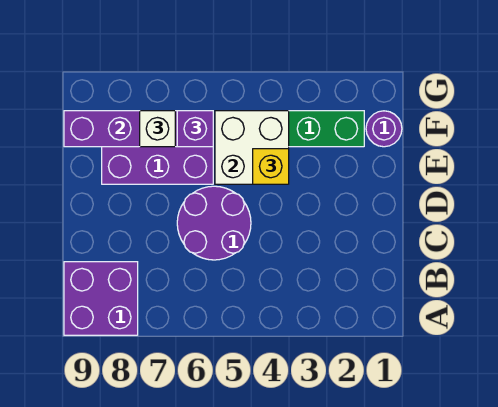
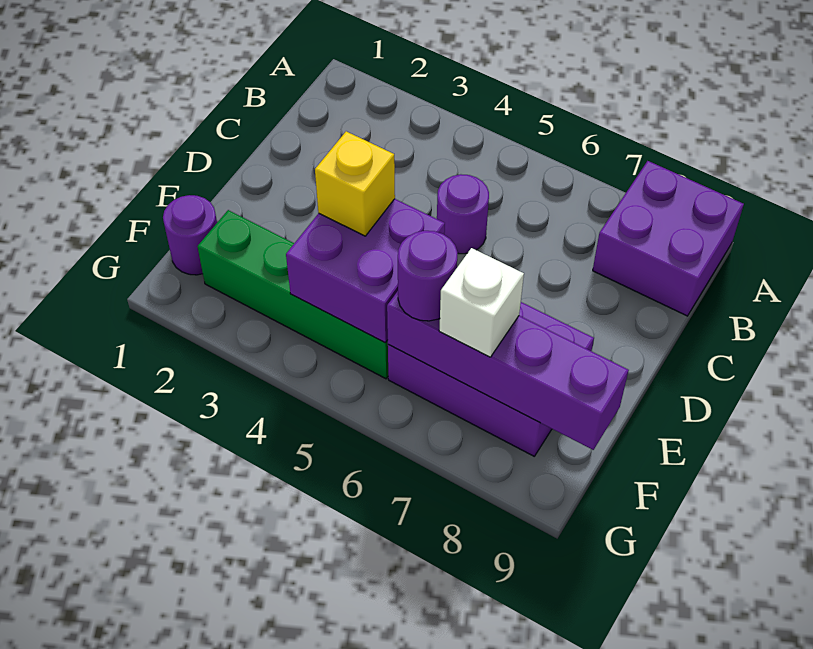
purple 2x2 round brick [177,186,251,260] -> purple 1x1 round brick [437,175,489,254]
white 2x2 brick [215,111,289,184] -> purple 2x2 brick [286,199,445,343]
purple 1x1 brick [177,111,213,147] -> purple 1x1 round brick [398,231,458,321]

